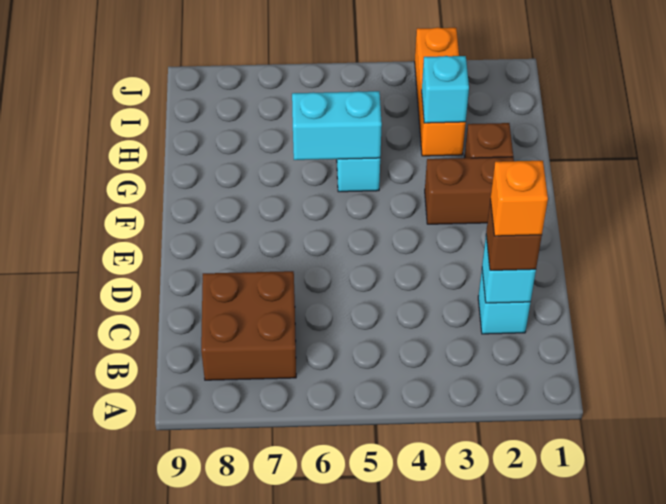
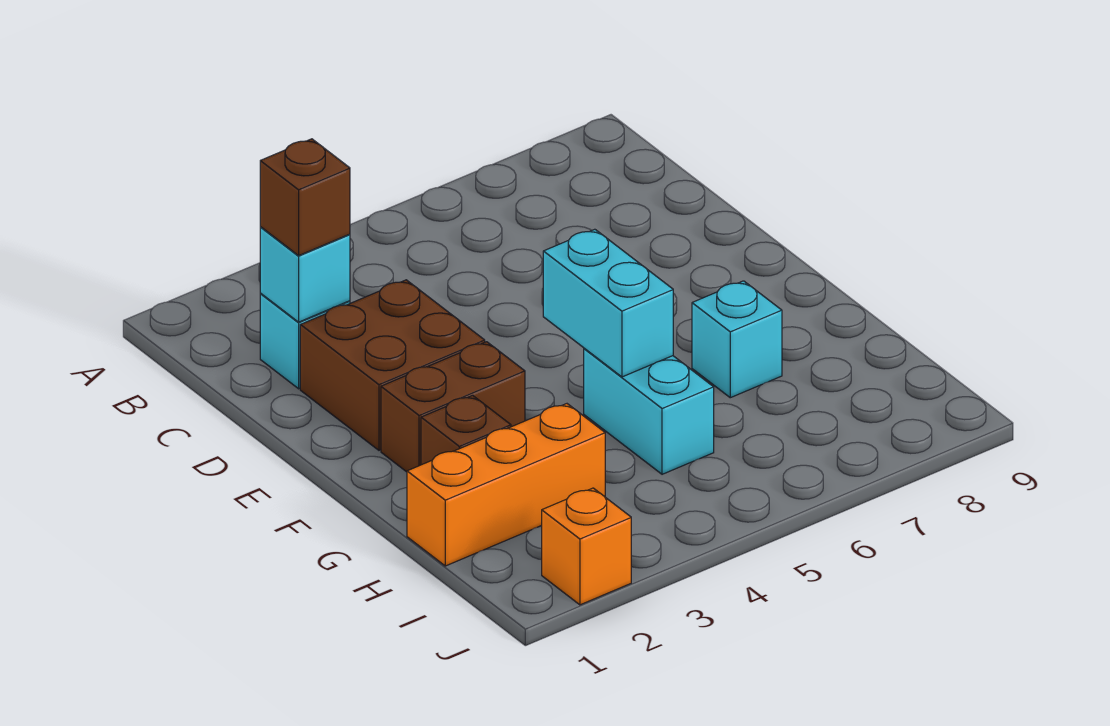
brown 2x2 brick [201,271,296,380] -> brown 2x2 brick moved to [300,280,485,450]
orange 1x1 brick [490,161,548,236] -> orange 1x1 brick moved to [542,488,631,605]
cyan 1x2 brick [292,91,382,160] -> cyan 1x2 brick turned to [543,229,673,377]
orange 1x3 brick [415,27,466,156] -> orange 1x3 brick turned to [407,404,605,566]
cyan 1x1 brick [422,56,469,123] -> cyan 1x1 brick moved to [692,281,782,398]

